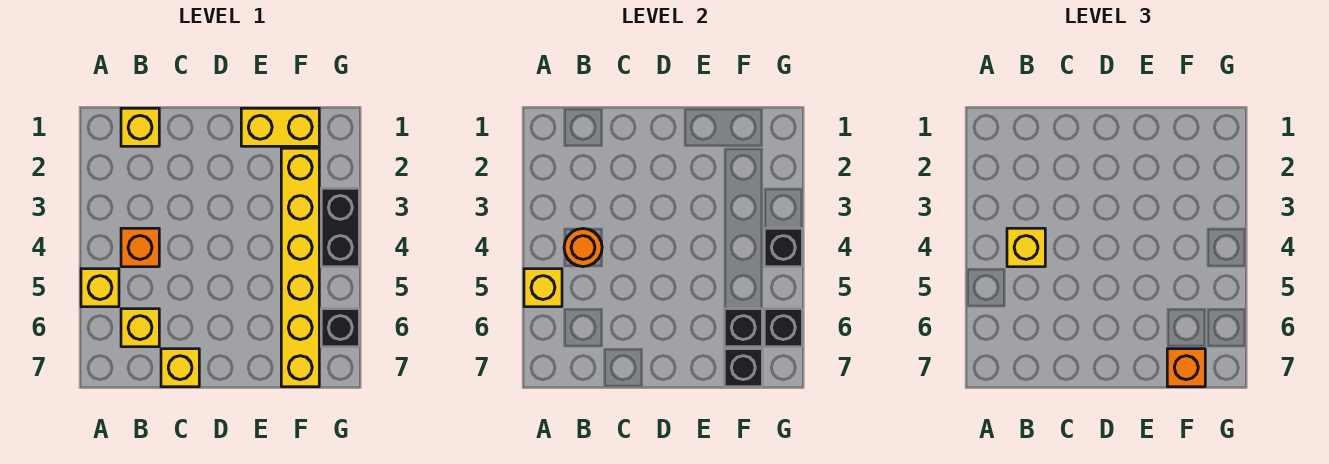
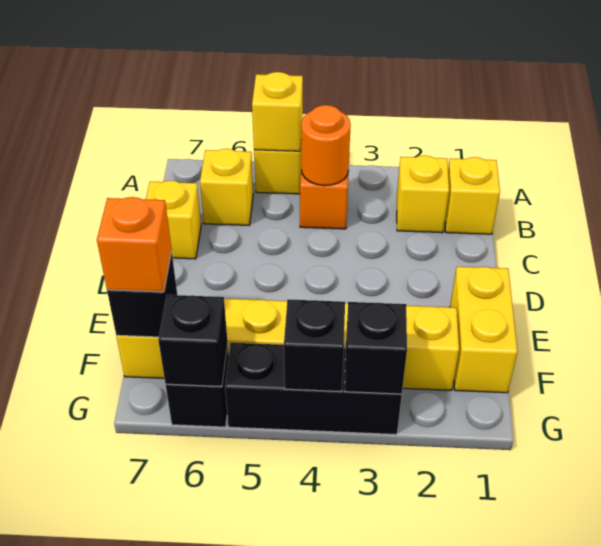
yellow 1x1 brick [1007,228,1045,267] -> yellow 1x1 brick moved to [397,155,449,233]
black 1x1 brick [724,309,762,347] -> black 1x1 brick moved to [345,302,407,394]
black 1x2 brick [321,188,359,267] -> black 1x3 brick [225,343,402,435]

